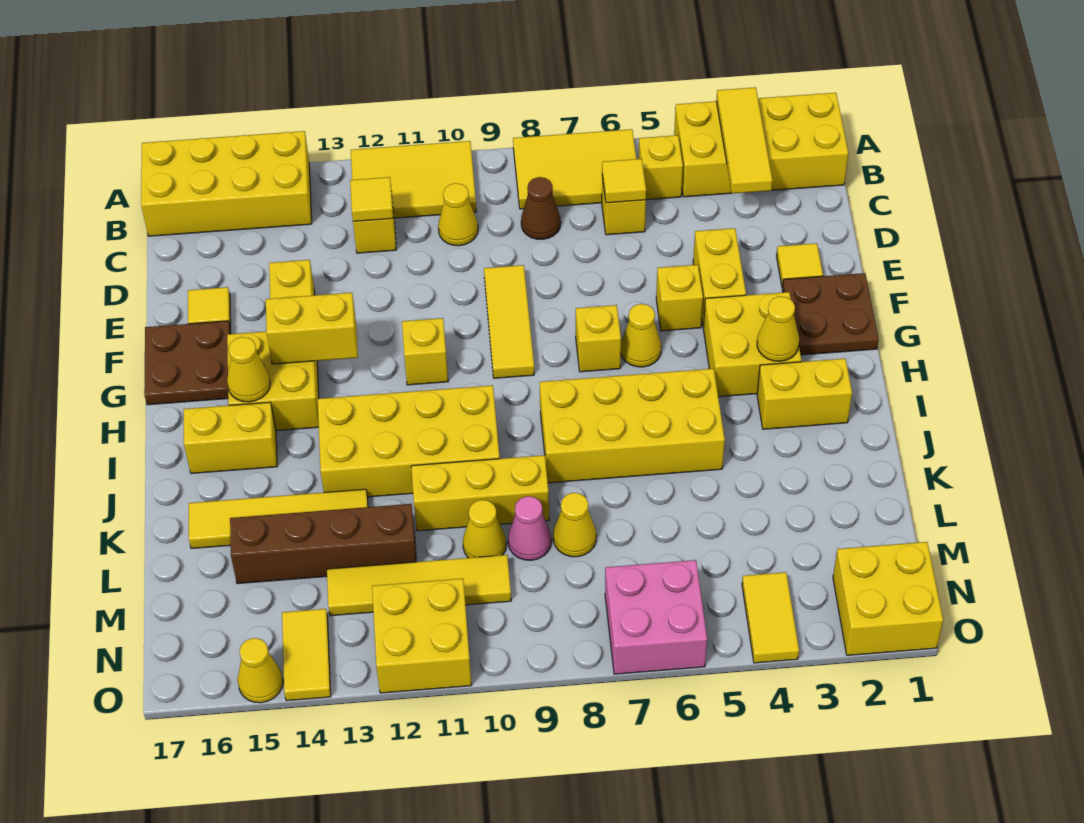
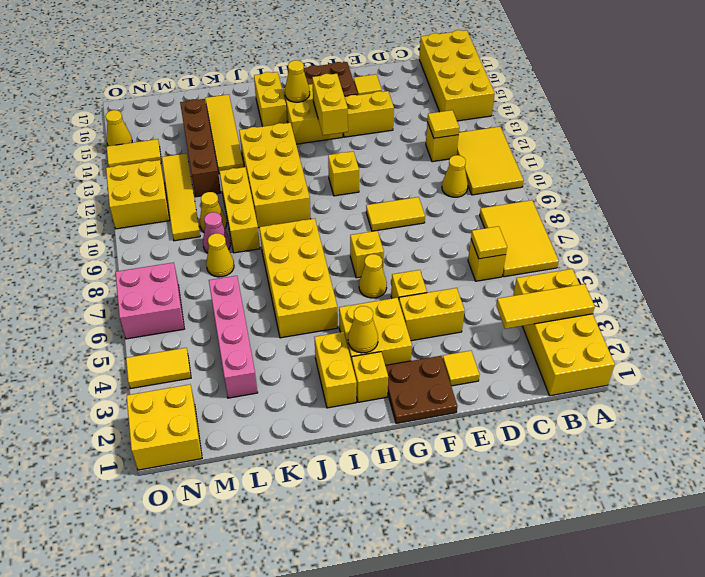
yellow 1x1 brick [639,135,683,200] -> yellow 1x1 brick moved to [352,352,388,402]
brown 1x1 cone [521,177,561,239] -> none
yellow 1x3 tile [484,265,534,378] -> yellow 1x2 tile [366,197,425,231]
none -> pink 1x4 brick [209,276,258,398]

